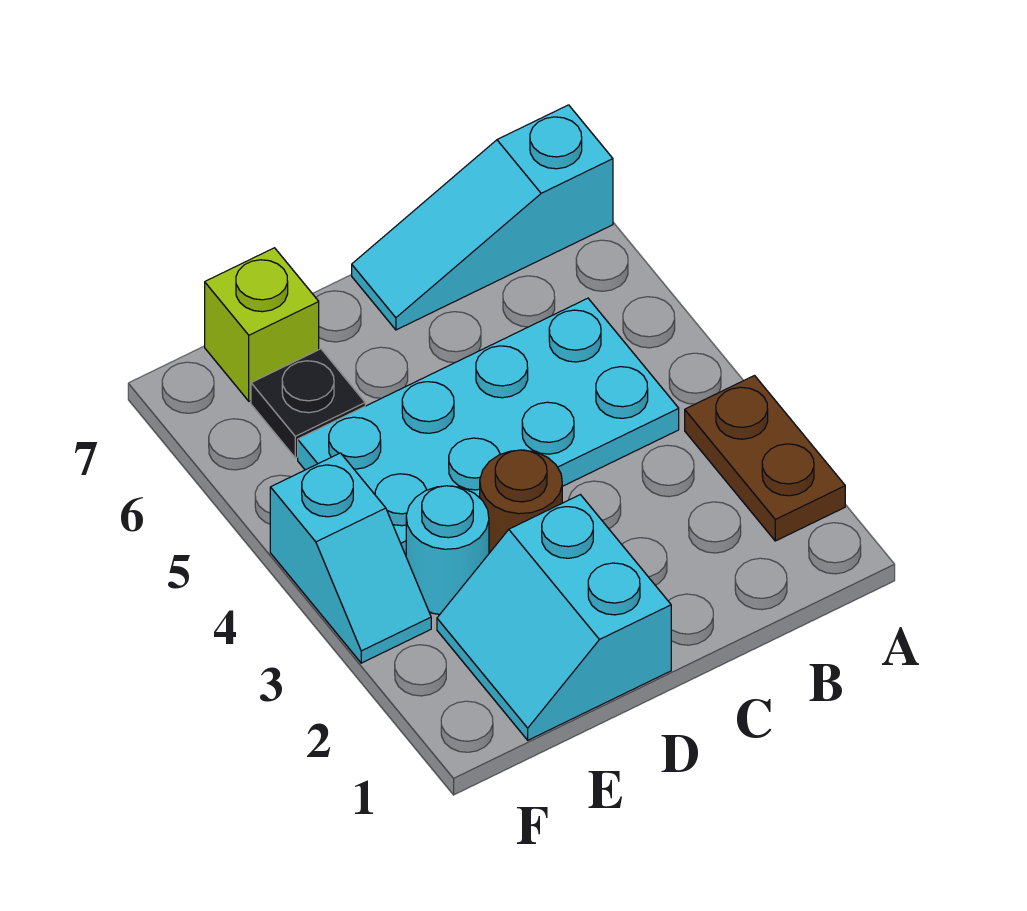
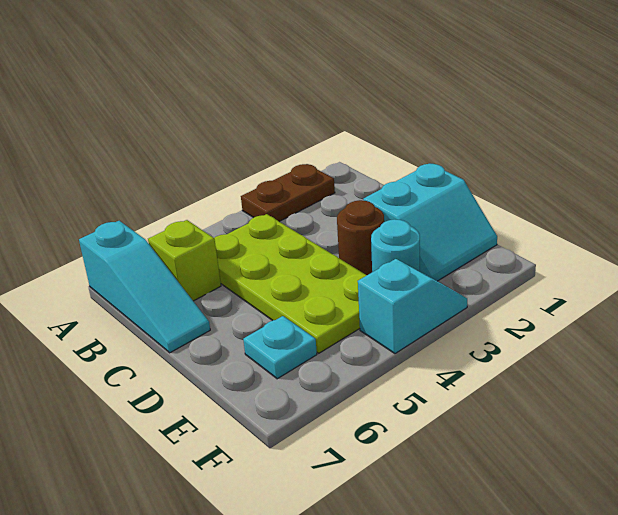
cyan 2x4 plate [298,298,679,555] -> lime 2x4 plate [214,214,367,353]
black 1x1 plate [251,349,365,458] -> cyan 1x1 plate [243,316,317,379]
lime 1x1 brick [205,248,319,401] -> lime 1x1 brick moved to [148,220,221,301]

